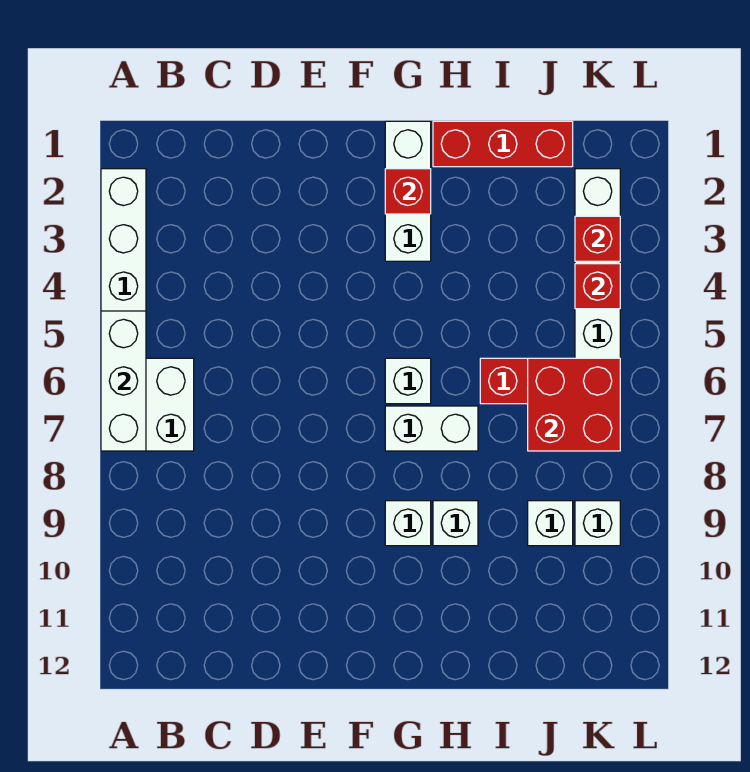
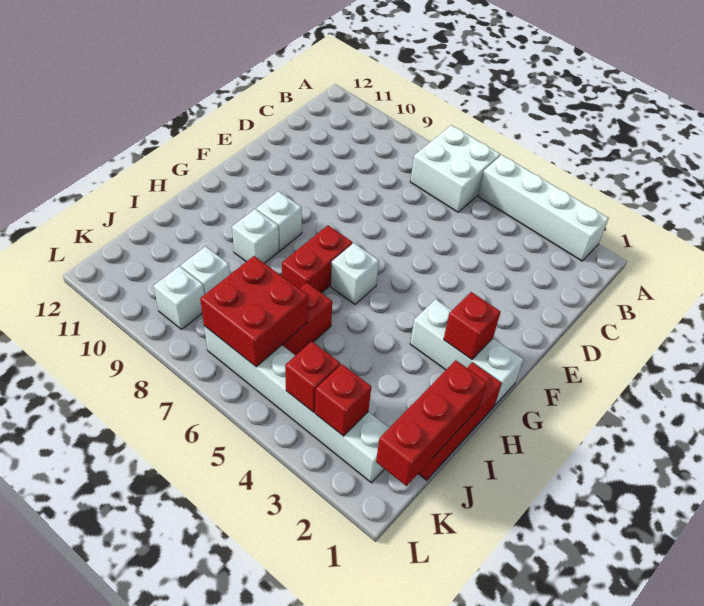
white 1x3 brick [101,311,146,451] -> none
white 1x2 brick [385,406,478,451] -> red 1x2 brick [282,225,352,293]
none -> red 1x3 brick [376,360,487,486]

